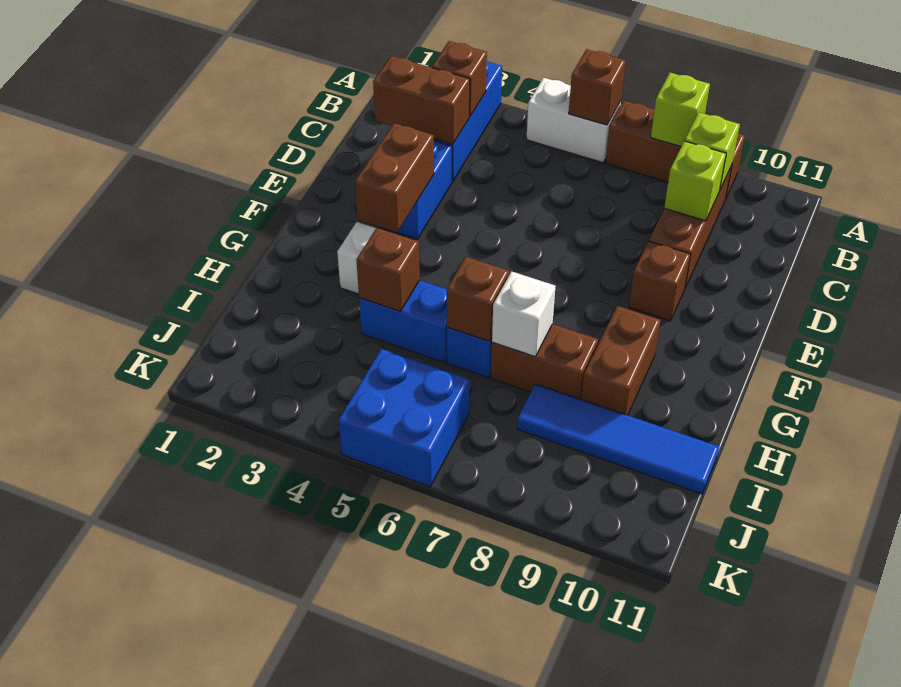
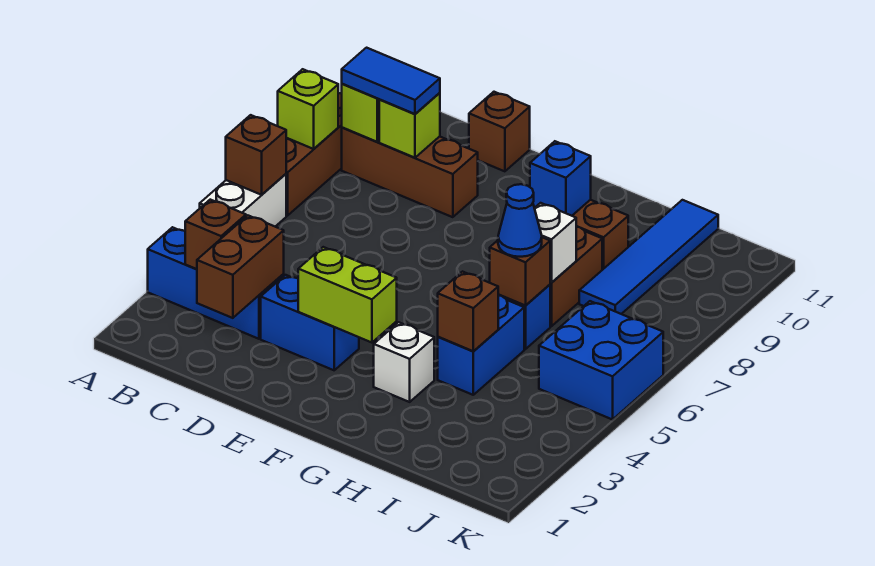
none -> blue 1x2 tile [342,48,440,114]
brown 1x2 brick [355,123,434,232] -> lime 1x2 brick [298,247,397,343]
brown 1x1 brick [629,241,691,321] -> brown 1x1 brick moved to [469,92,530,171]
none -> blue 1x1 brick [530,141,591,216]
none -> blue 1x1 cone [498,184,542,257]

